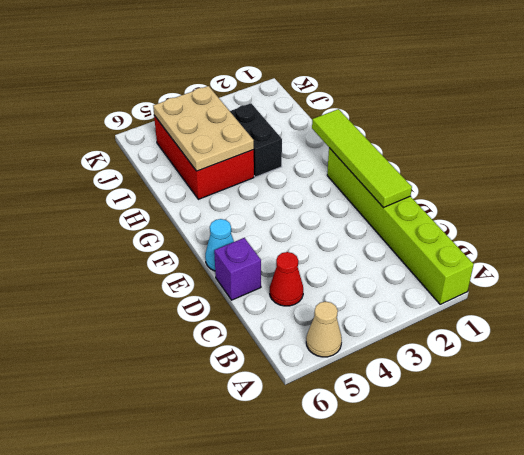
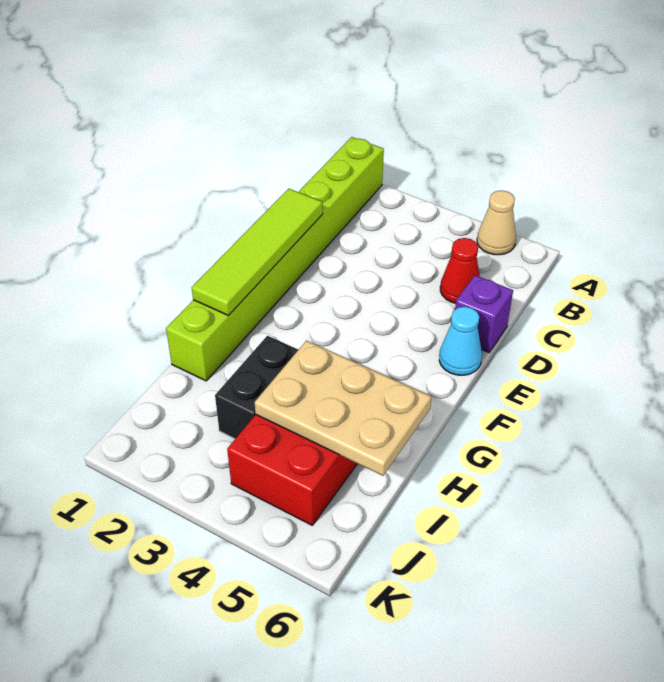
lime 1x6 brick [327,148,474,304] -> lime 1x8 brick [166,137,384,381]
tan 2x3 plate [153,86,254,171] -> tan 2x3 plate turned to [255,341,431,476]

